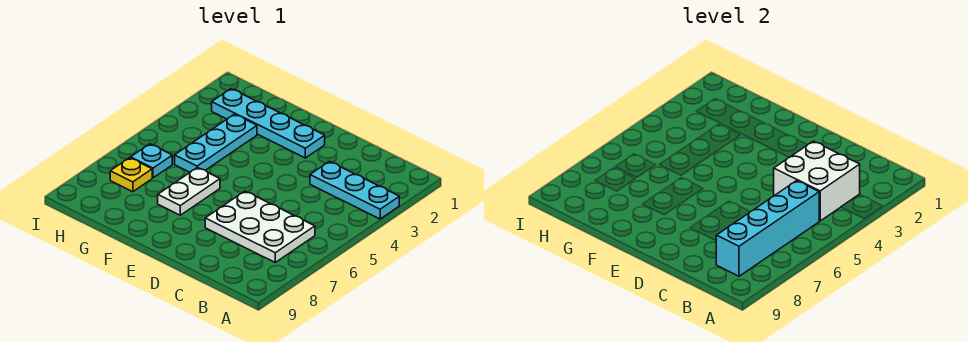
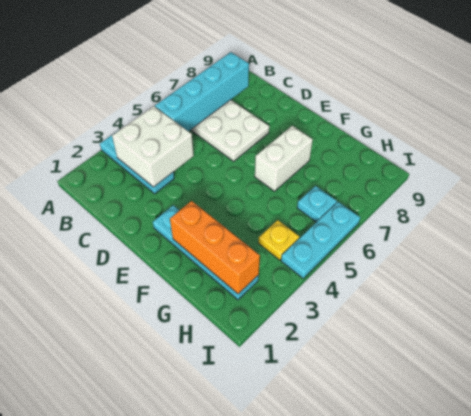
none -> orange 1x3 brick [170,201,260,294]
white 1x2 plate [158,167,220,215] -> white 1x2 brick [255,126,313,191]
cyan 1x3 plate [175,114,257,172] -> cyan 1x3 plate moved to [281,202,360,278]
yellow 1x1 plate [110,158,152,192] -> yellow 1x1 plate moved to [258,220,299,260]

